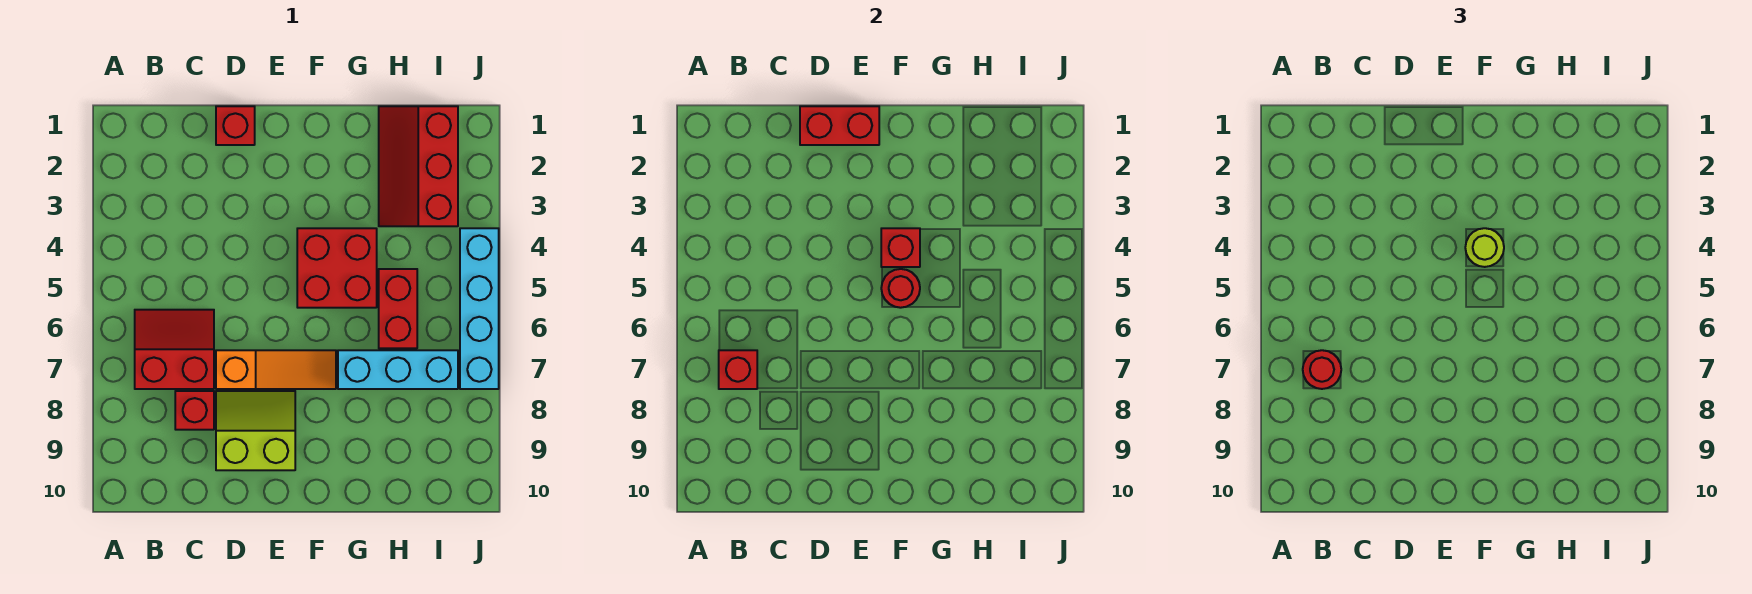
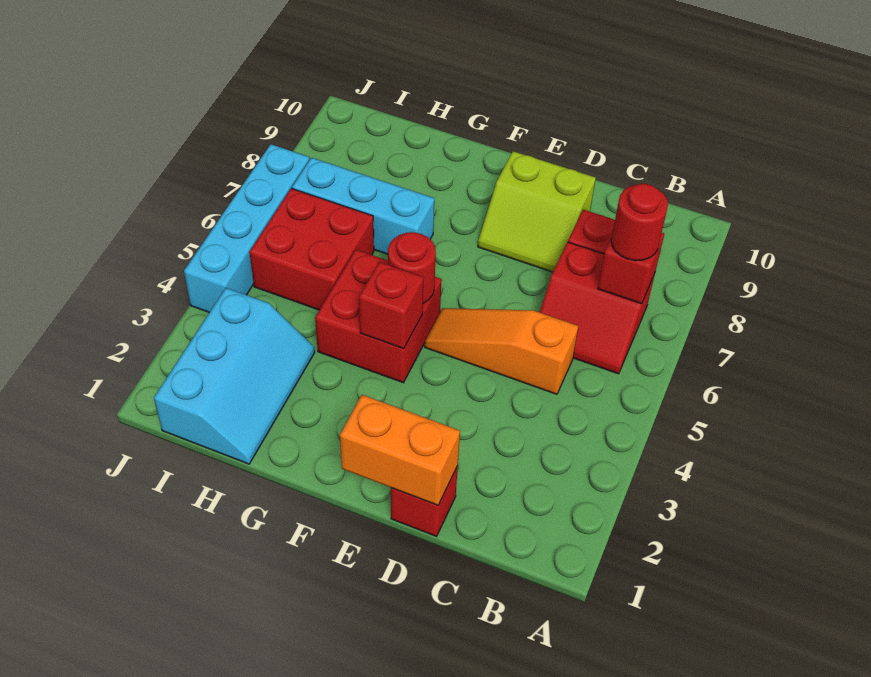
red 1x2 brick [800,106,879,145] -> orange 1x2 brick [340,395,460,505]
orange 1x3 slope [216,350,336,389] -> orange 1x3 slope moved to [425,308,578,394]
lime 1x1 round brick [1465,228,1504,267] -> none
red 2x3 slope [379,106,458,226] -> cyan 2x3 slope [154,288,315,464]
red 1x2 brick [379,269,417,348] -> red 2x2 brick [250,188,374,310]

